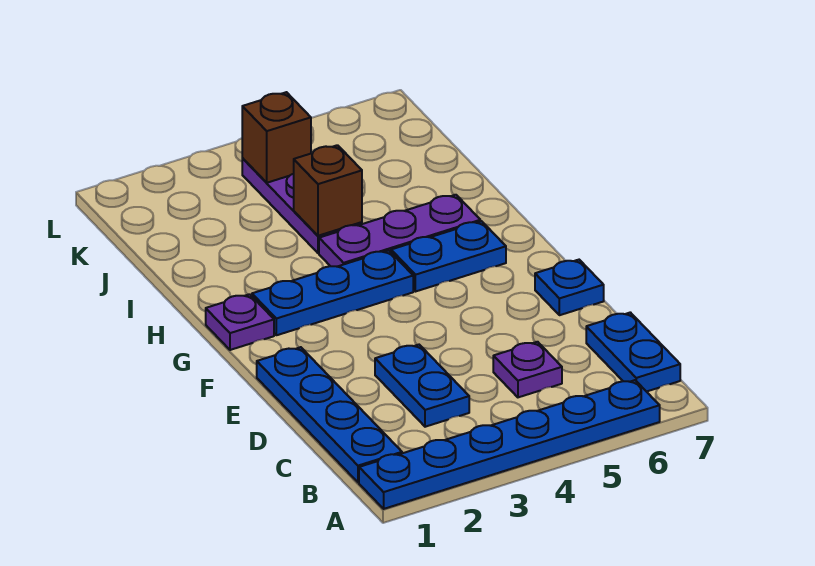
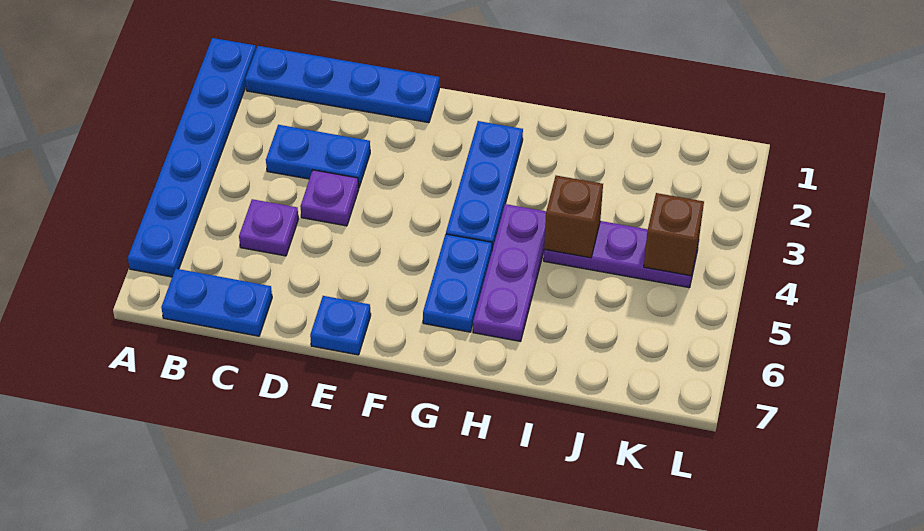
purple 1x1 plate [206,294,274,350] -> purple 1x1 plate moved to [300,170,359,226]

